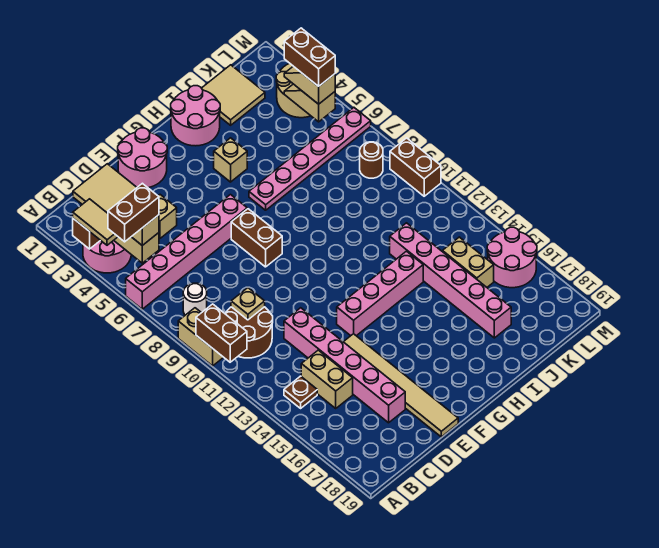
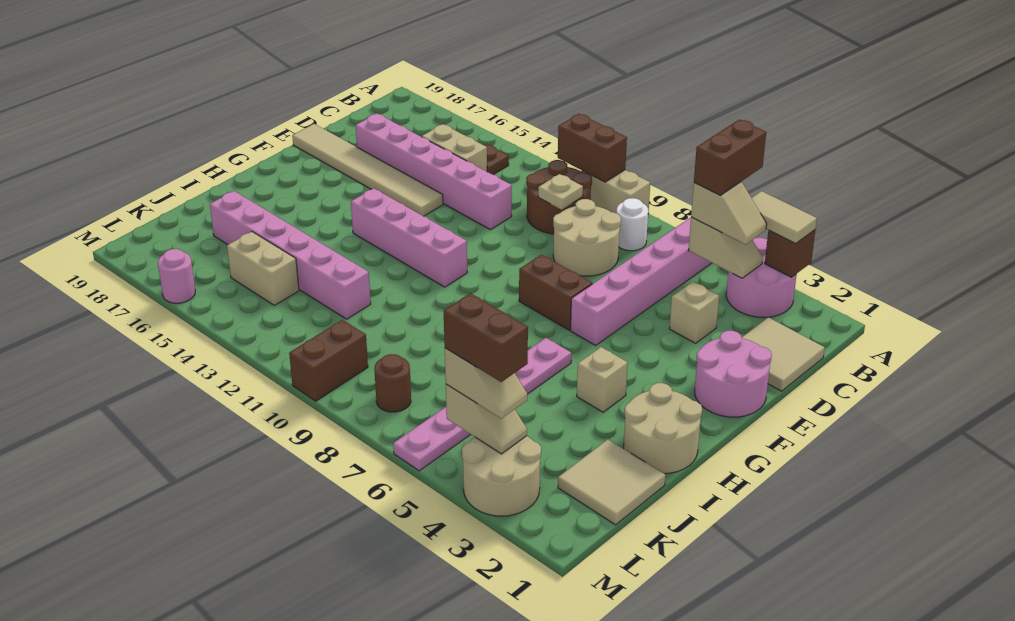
none -> tan 2x2 round brick [553,199,621,276]
pink 1x4 brick [337,251,423,336] -> pink 1x4 brick turned to [351,188,467,287]
pink 2x2 round brick [171,86,220,146] -> tan 2x2 round brick [624,383,702,474]
pink 2x2 round brick [487,227,537,288] -> pink 1x1 round brick [158,249,195,303]
brown 1x2 brick [390,138,441,196] -> brown 1x2 brick turned to [289,320,368,401]

